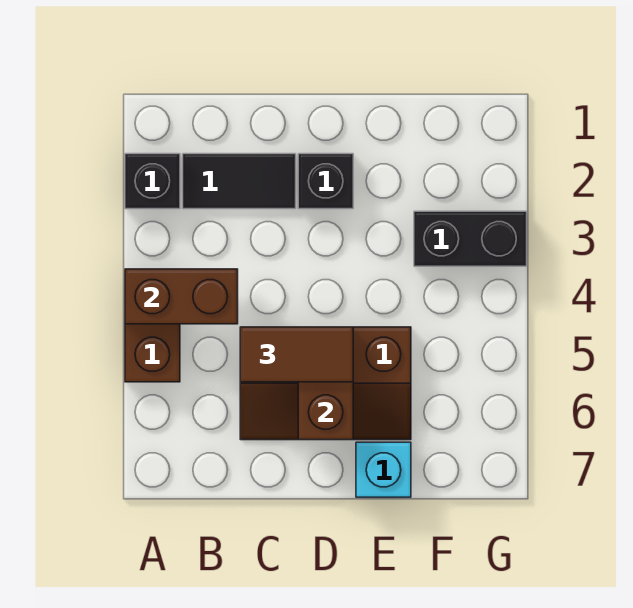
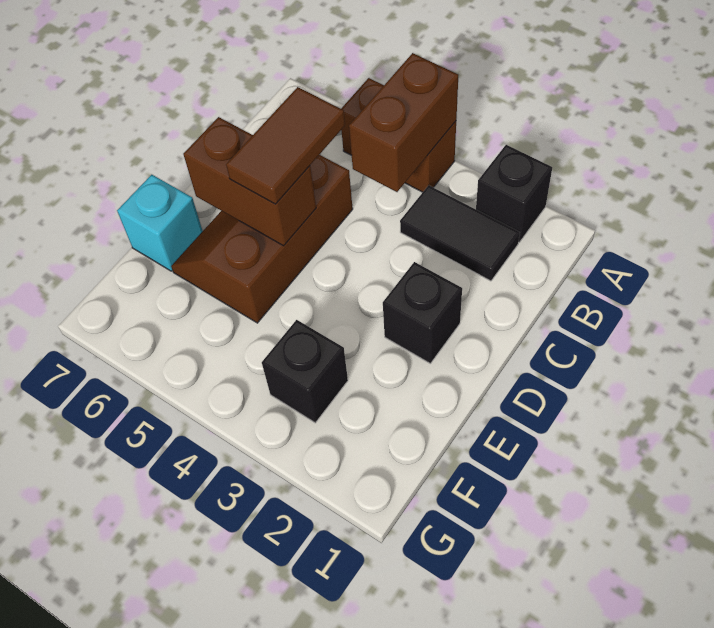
black 1x2 tile [183,154,296,209] -> black 1x2 tile turned to [400,185,520,281]
black 1x2 brick [414,211,527,266] -> black 1x1 brick [262,320,348,423]

